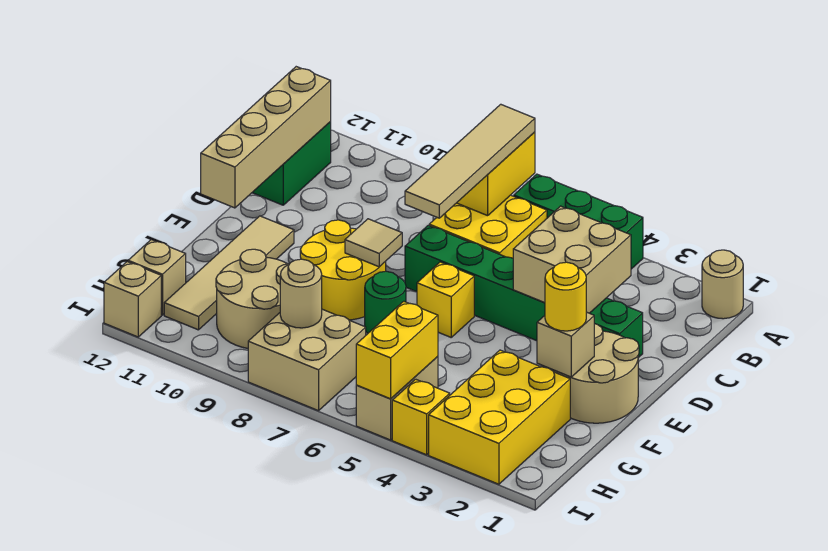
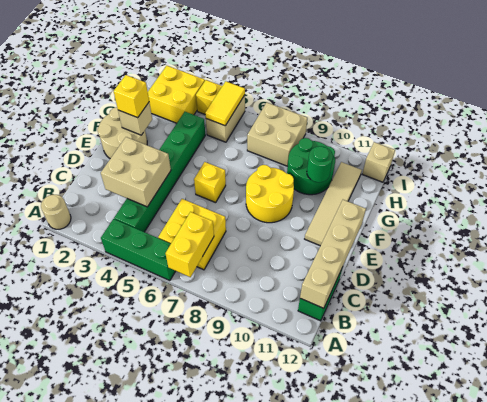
tan 1x4 tile [405,104,535,218] -> none
green 1x6 brick [405,225,643,358] -> green 1x6 brick turned to [114,112,205,232]
tan 1x1 tile [345,219,402,267] -> none
yellow 1x1 round brick [545,262,586,331] -> yellow 1x1 brick [114,75,149,118]
green 1x1 round brick [365,271,406,333] -> green 1x1 round brick moved to [307,146,333,182]
yellow 2x3 brick [429,350,570,484] -> yellow 2x2 brick [148,66,205,123]
tan 2x2 round brick [216,249,289,348] -> green 2x2 round brick [287,138,335,195]
yellow 1x2 brick [356,301,438,399] -> yellow 1x2 tile [205,81,245,126]
tan 1x1 round brick [280,259,322,328] -> none
tan 1x1 brick [128,240,186,315] -> none

